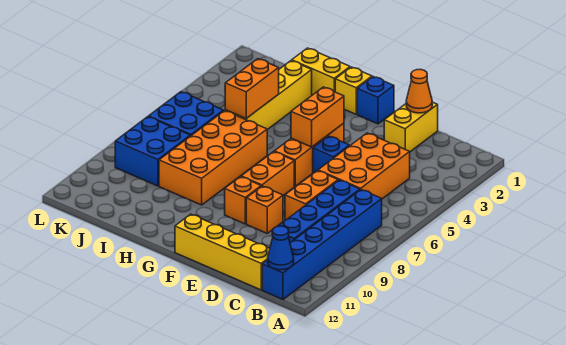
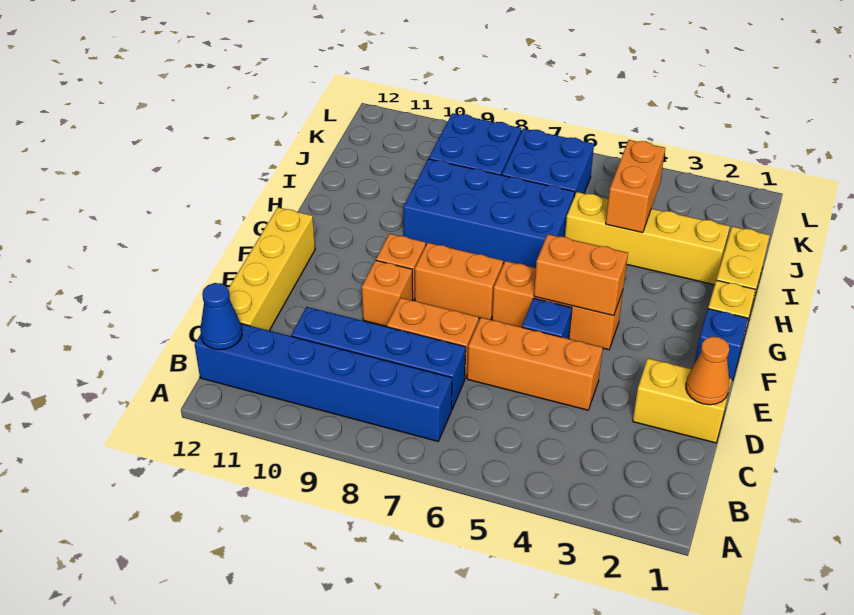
orange 2x3 brick [318,133,410,199] -> orange 1x3 brick [467,317,603,410]
orange 2x4 brick [159,111,267,205] -> blue 2x4 brick [403,159,575,268]
orange 1x2 brick [225,59,279,119] -> orange 1x2 brick turned to [606,140,665,233]

